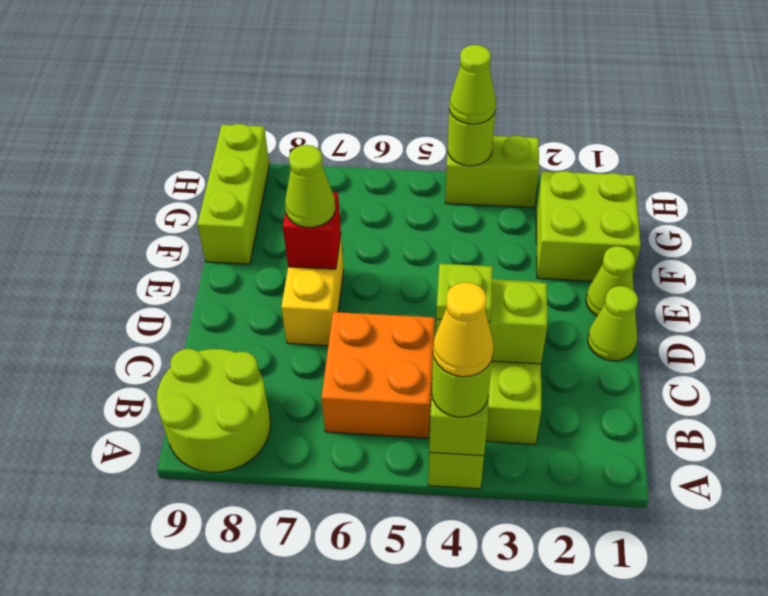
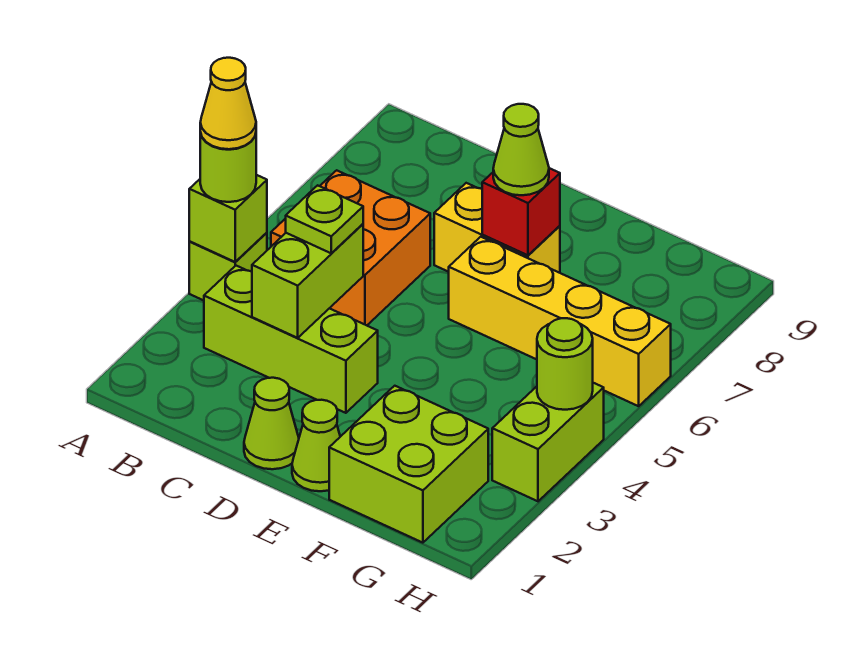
lime 2x2 round brick [157,349,271,472] -> none
none -> yellow 1x4 brick [449,237,671,406]
lime 1x3 brick [197,124,269,264] -> none
lime 1x1 cone [449,45,496,124] -> none

